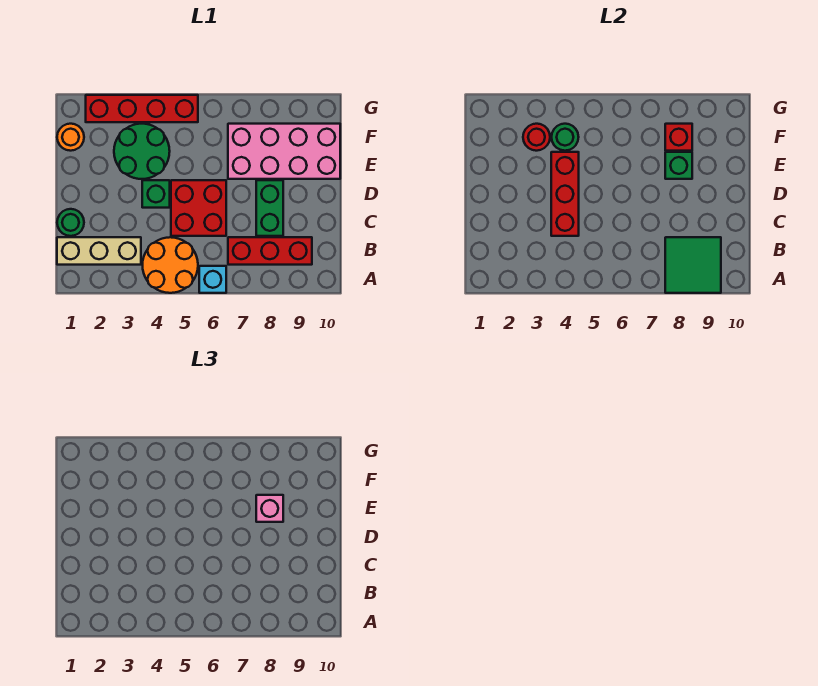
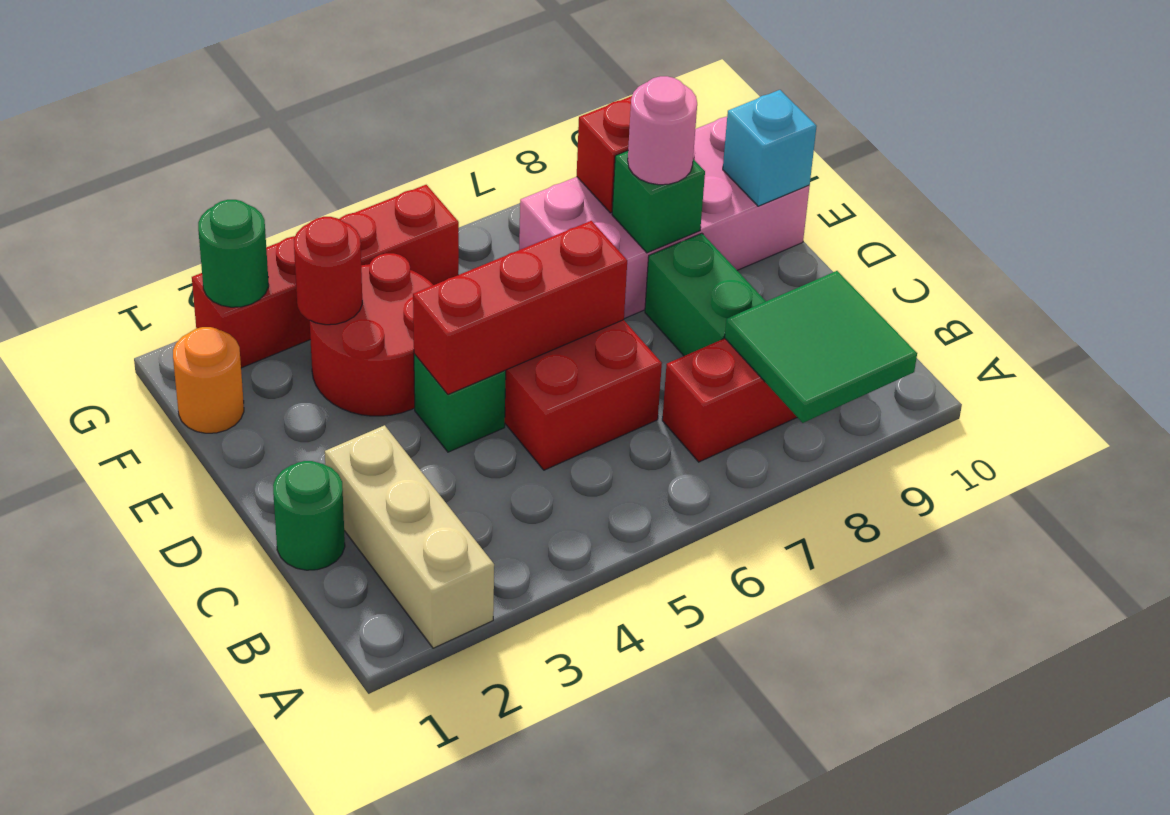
orange 2x2 round brick [143,237,198,293] -> none
cyan 1x1 brick [199,266,226,293] -> cyan 1x1 brick moved to [723,90,817,206]
tan 1x3 brick [57,237,141,265] -> tan 1x3 brick turned to [325,425,494,648]
red 1x3 brick [551,152,579,236] -> red 1x3 brick turned to [413,221,627,395]
green 2x2 round brick [114,124,170,179] -> red 2x2 round brick [310,253,433,416]
pink 1x1 brick [256,495,283,522] -> pink 1x1 round brick [628,76,697,185]
green 1x1 round brick [552,124,579,151] -> green 1x1 round brick moved to [198,200,269,307]

